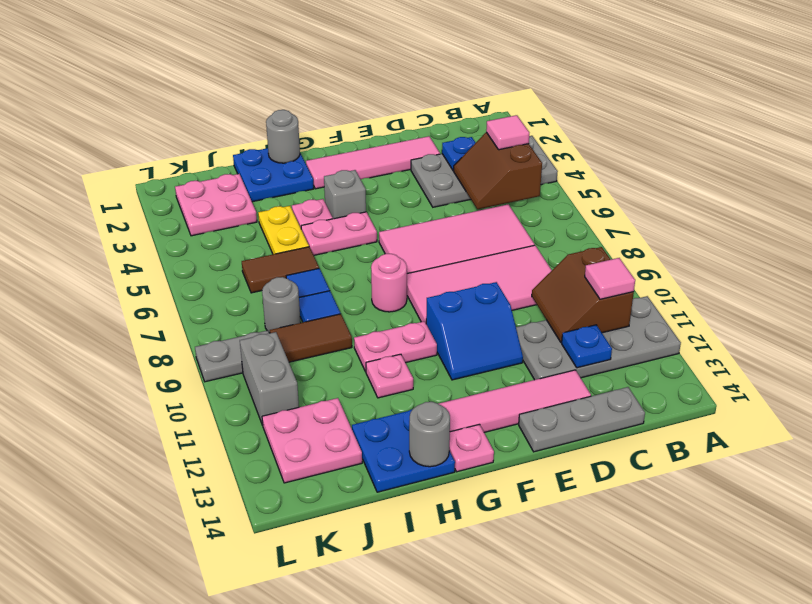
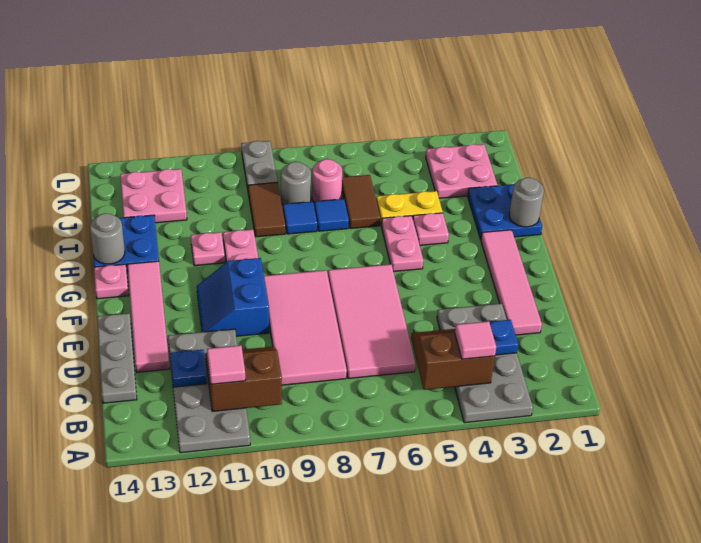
grey 1x1 brick [324,170,366,219] -> none
pink 1x1 round brick [371,254,407,312] -> pink 1x1 round brick moved to [312,159,342,203]
grey 1x2 brick [240,332,299,426] -> none

